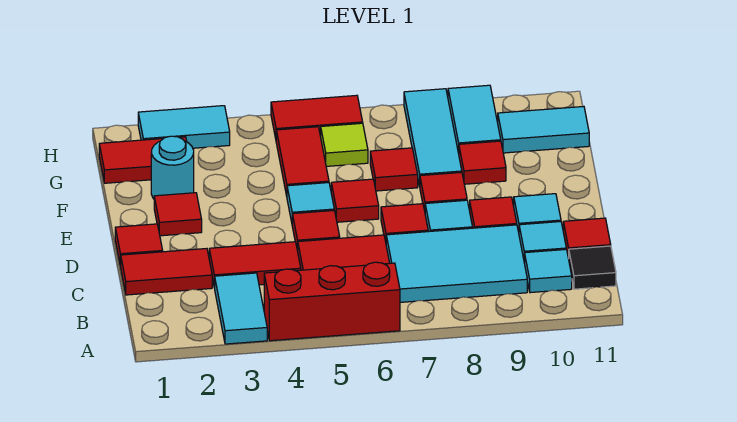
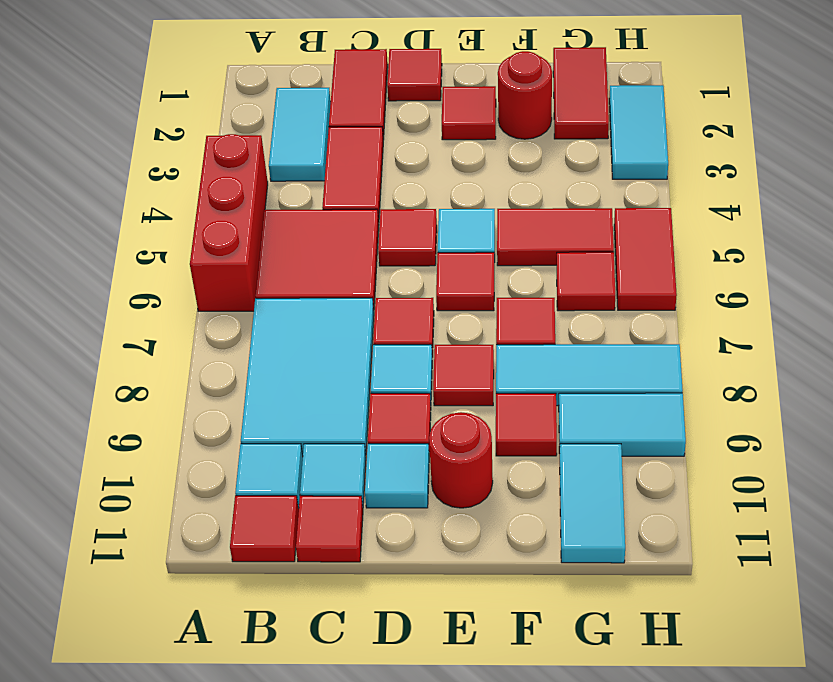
cyan 1x2 tile [215,273,267,344] -> cyan 1x2 tile turned to [269,88,331,181]
black 1x1 tile [569,246,616,289] -> red 1x1 tile [230,496,299,562]
none -> red 1x1 round brick [429,412,493,508]
cyan 1x1 round brick [151,136,194,199] -> red 1x1 round brick [498,51,552,139]
lime 1x1 tile [321,123,368,166] -> red 1x1 tile [557,252,615,311]

